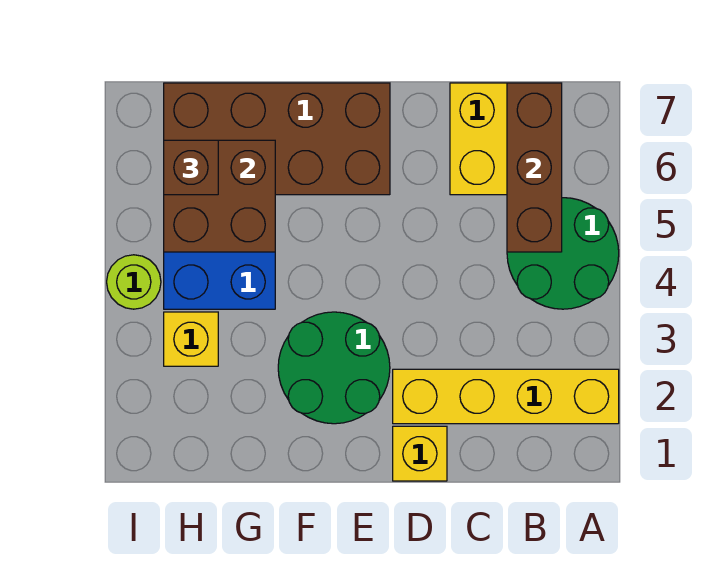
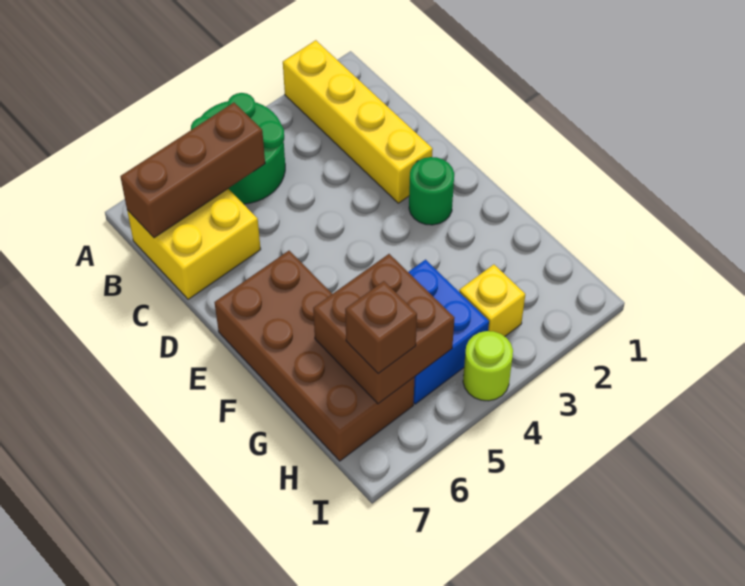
yellow 1x1 brick [393,426,447,481] -> none
green 2x2 round brick [278,312,390,424] -> green 1x1 round brick [409,157,454,225]

